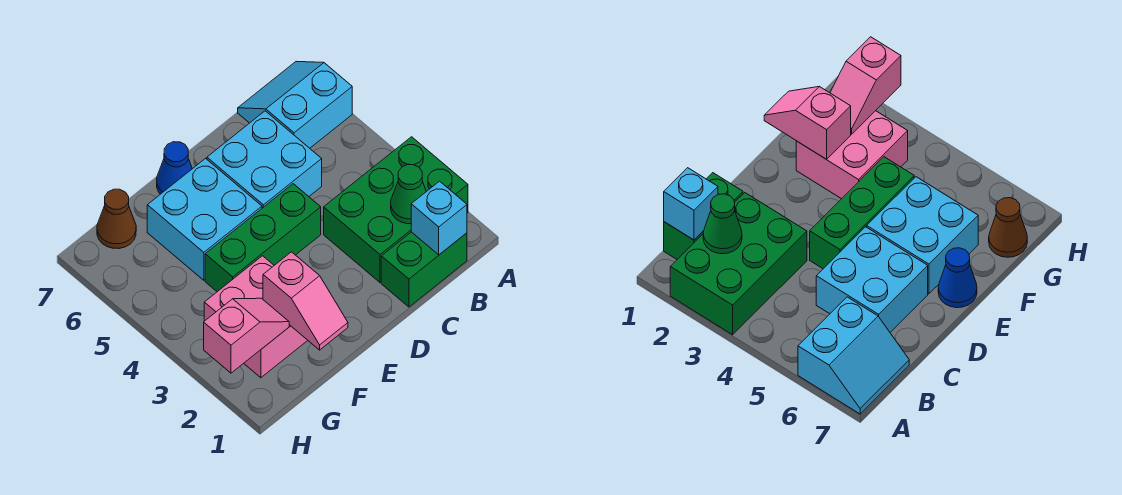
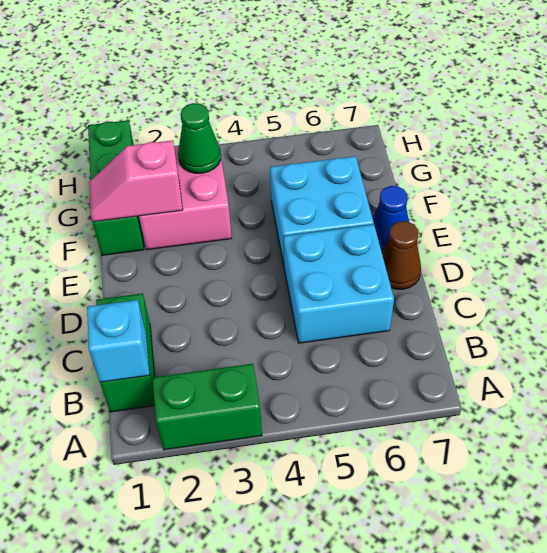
green 2x3 brick [324,137,468,282] -> green 1x2 brick [152,364,262,450]
cyan 2x2 slope [238,61,352,148] -> none
green 1x1 cone [391,165,426,224] -> green 1x1 cone moved to [178,103,221,173]
green 1x3 brick [205,184,321,292] -> green 1x3 brick moved to [88,120,144,255]
pink 1x2 slope [204,298,289,373] -> none
brown 1x1 cone [97,189,136,249] -> brown 1x1 cone moved to [382,221,421,289]

